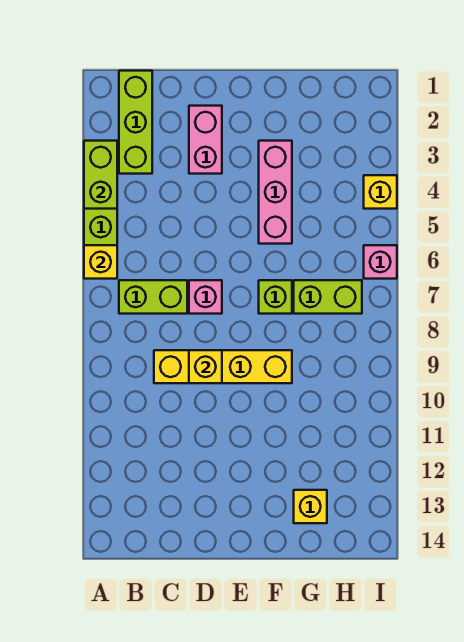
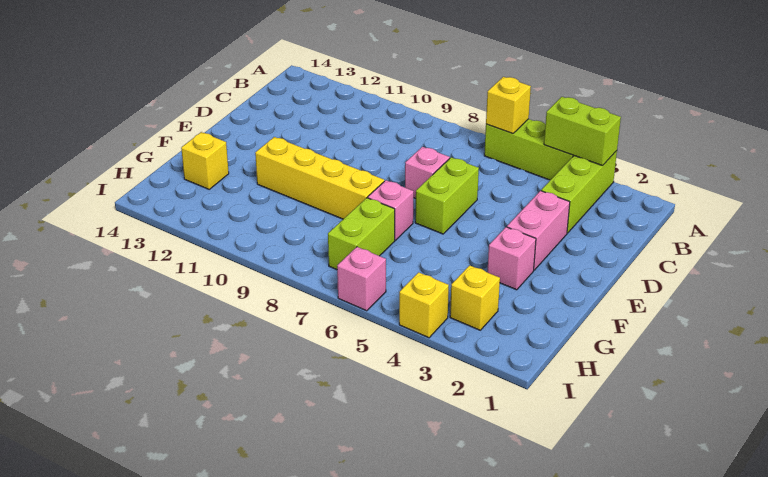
lime 1x3 brick [119,71,152,174] -> lime 1x3 brick turned to [541,151,617,233]
lime 1x2 brick [119,280,187,314] -> lime 1x2 brick moved to [415,157,479,234]
yellow 1x4 brick [154,350,292,383] -> yellow 1x4 brick turned to [255,137,384,219]
pink 1x2 brick [189,106,222,174] -> pink 1x2 brick turned to [507,191,570,270]
yellow 1x1 brick [189,350,222,383] -> yellow 1x1 brick moved to [450,265,500,330]
pink 1x3 brick [259,141,292,244] -> pink 1x1 brick [487,227,536,290]
lime 1x1 brick [259,280,292,314] -> pink 1x1 brick [368,180,414,240]

